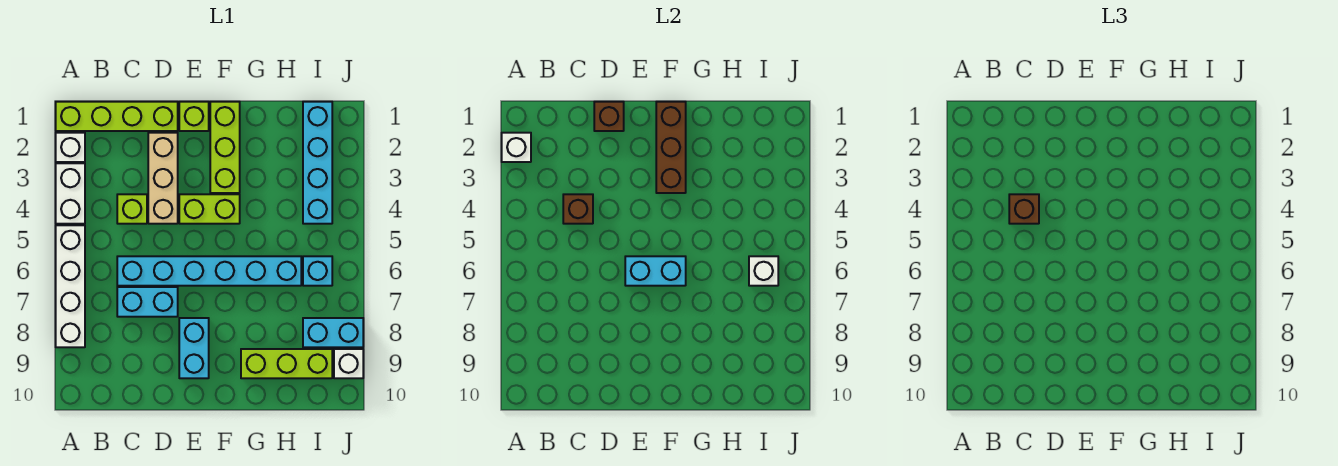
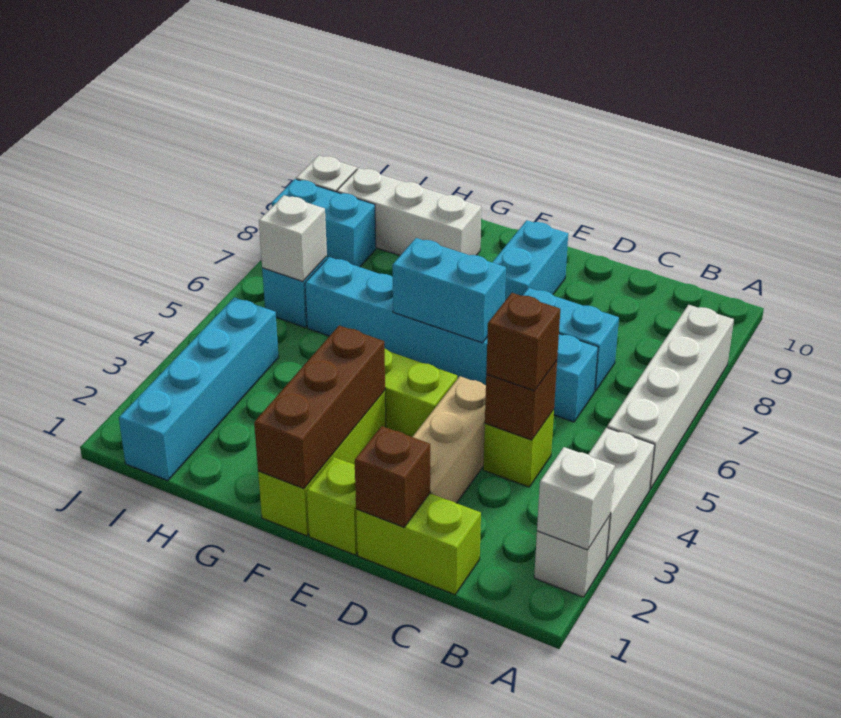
lime 1x4 brick [56,102,178,131] -> lime 1x2 brick [356,493,481,595]
lime 1x3 brick [241,349,332,378] -> white 1x3 brick [337,168,481,256]

